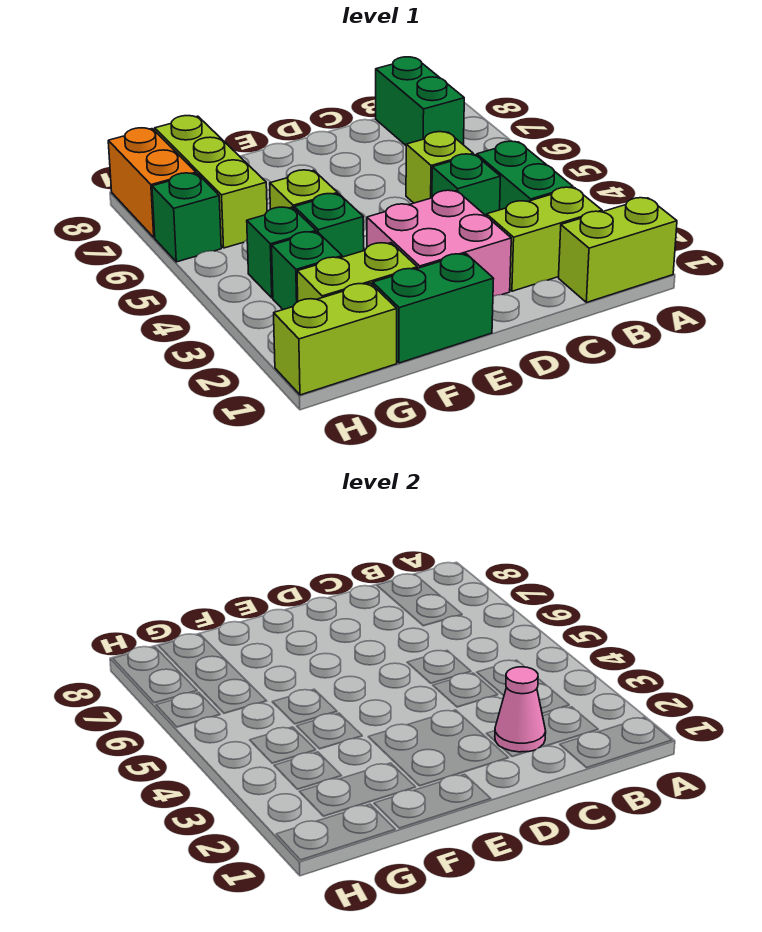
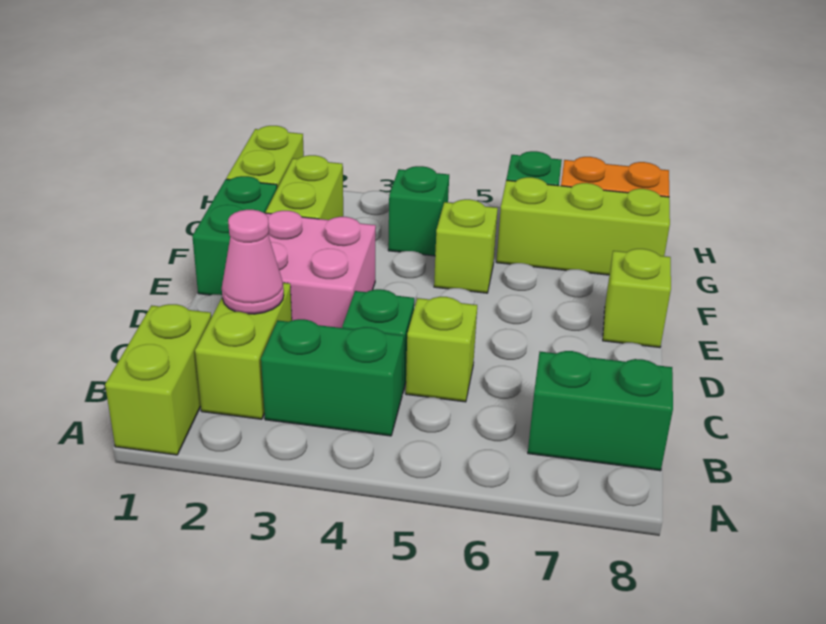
none -> lime 1x1 brick [603,249,671,348]
green 1x1 brick [294,194,364,257] -> none
green 1x1 brick [272,232,342,310] -> none

